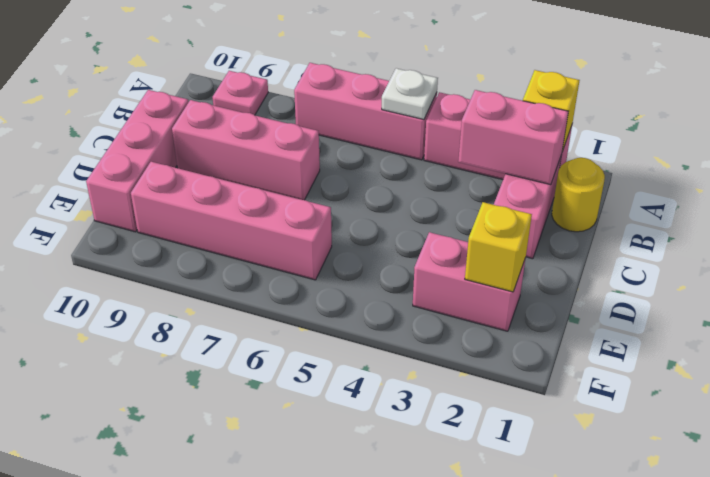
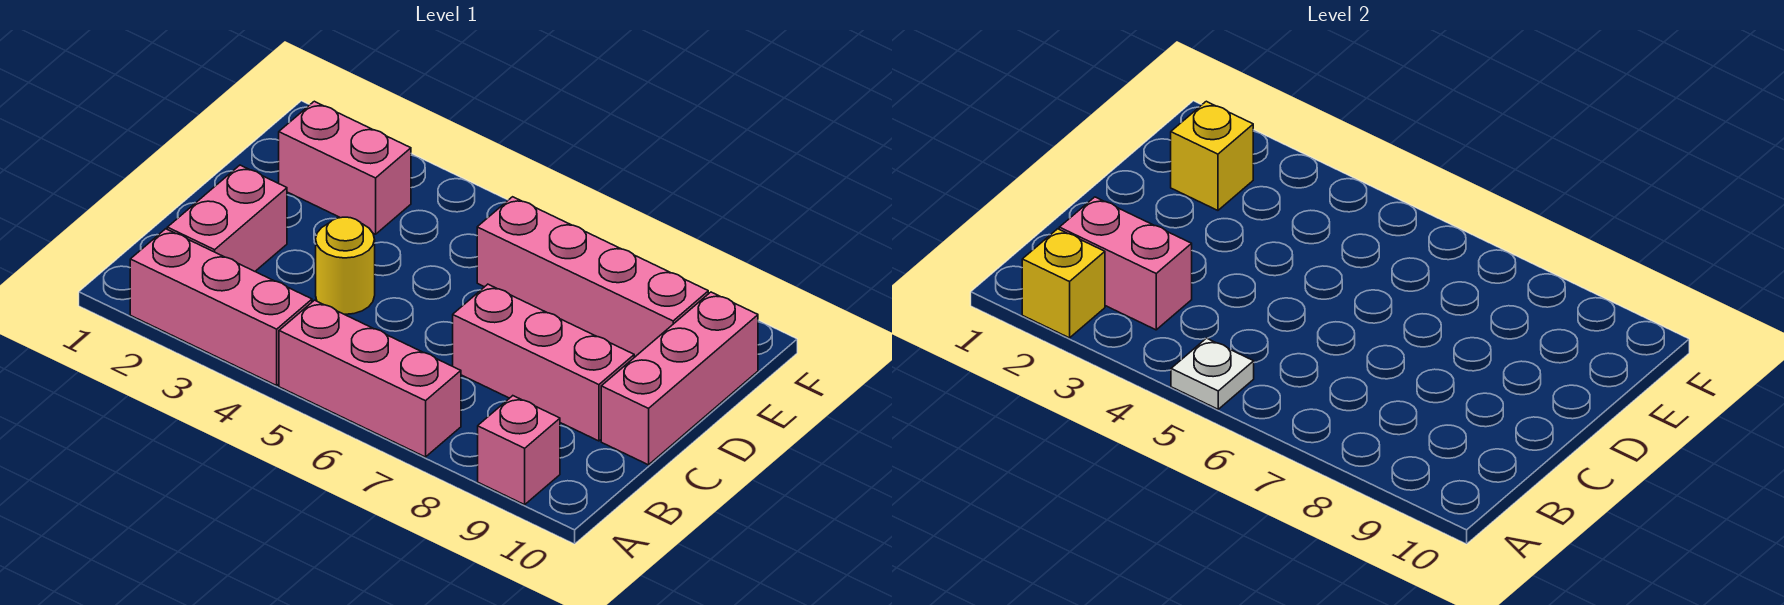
pink 1x1 plate [213,71,268,115] -> pink 1x1 brick [478,396,560,505]
yellow 1x1 round brick [552,158,605,232] -> yellow 1x1 round brick moved to [316,217,375,314]

